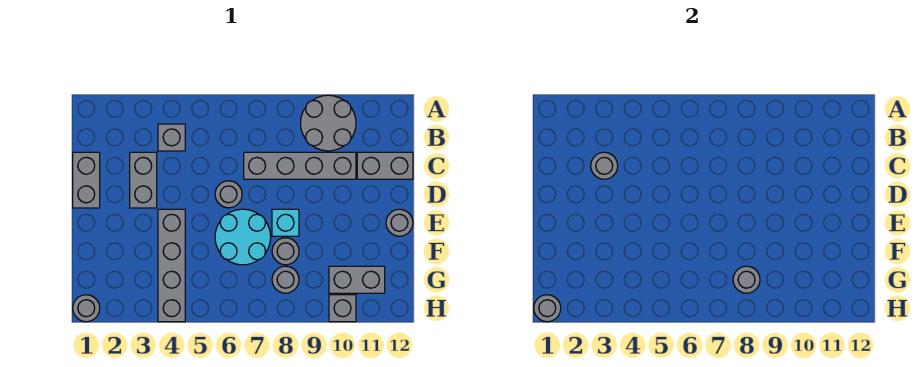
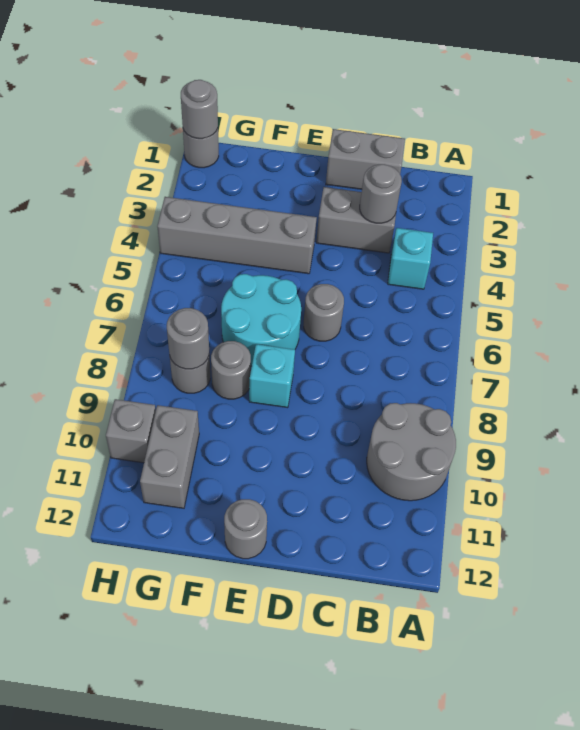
grey 1x1 brick [158,124,185,151] -> cyan 1x1 brick [388,228,433,289]
grey 1x4 brick [244,152,356,179] -> none
grey 1x2 brick [357,152,413,179] -> none

